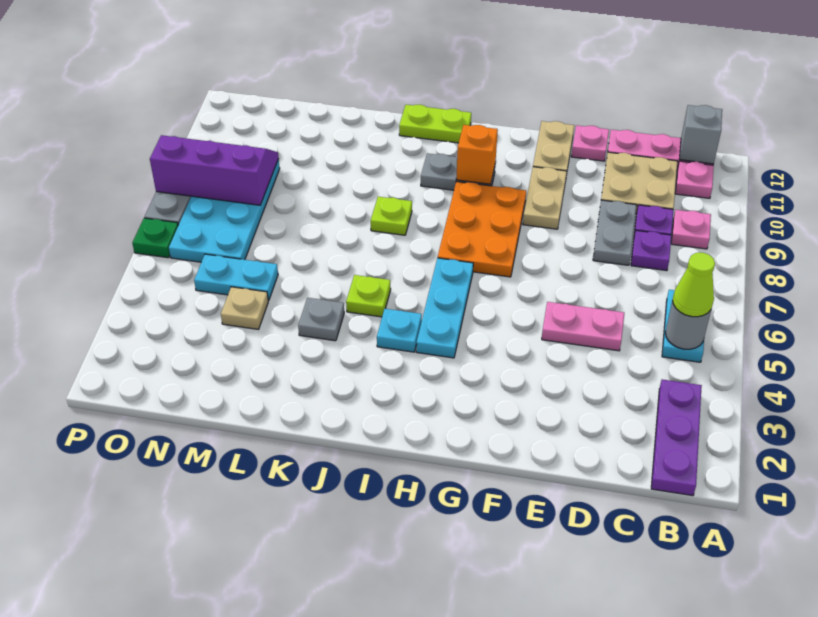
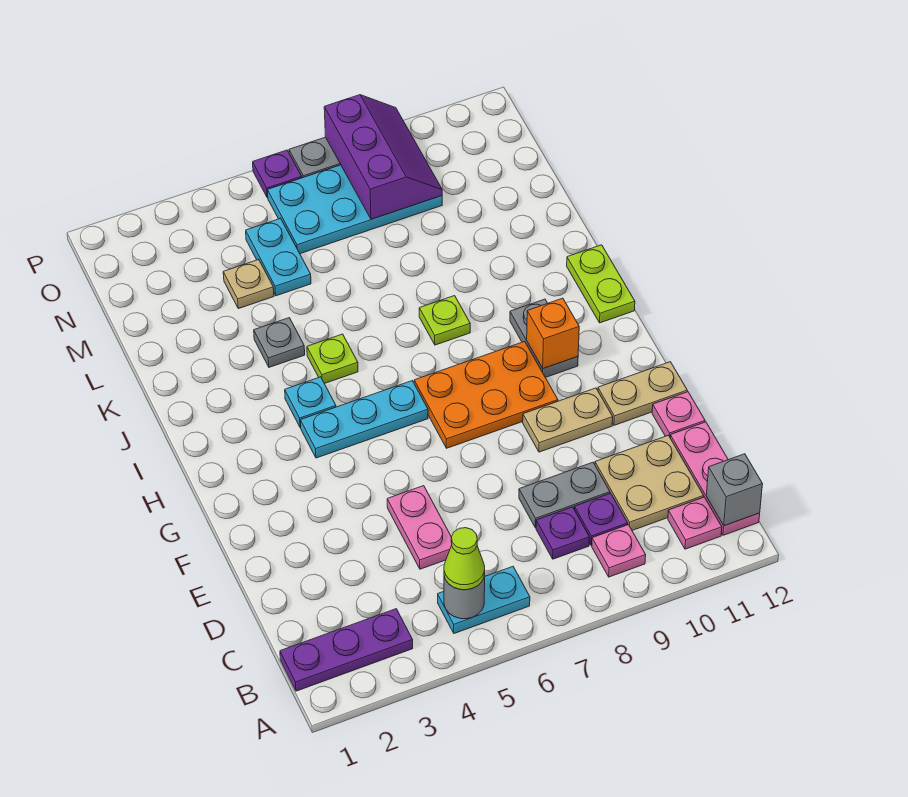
green 1x1 plate [132,218,178,258] -> purple 1x1 plate [253,150,302,198]

